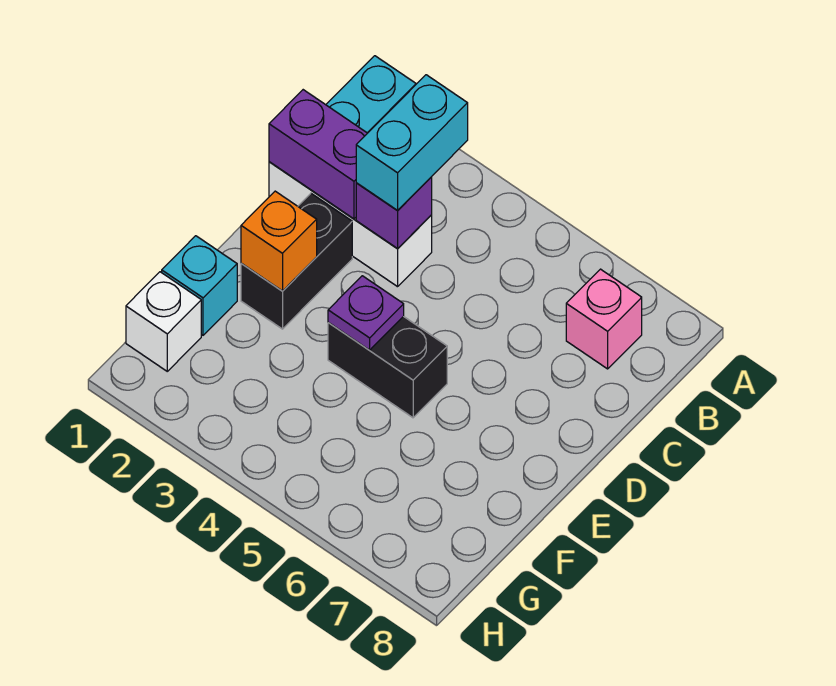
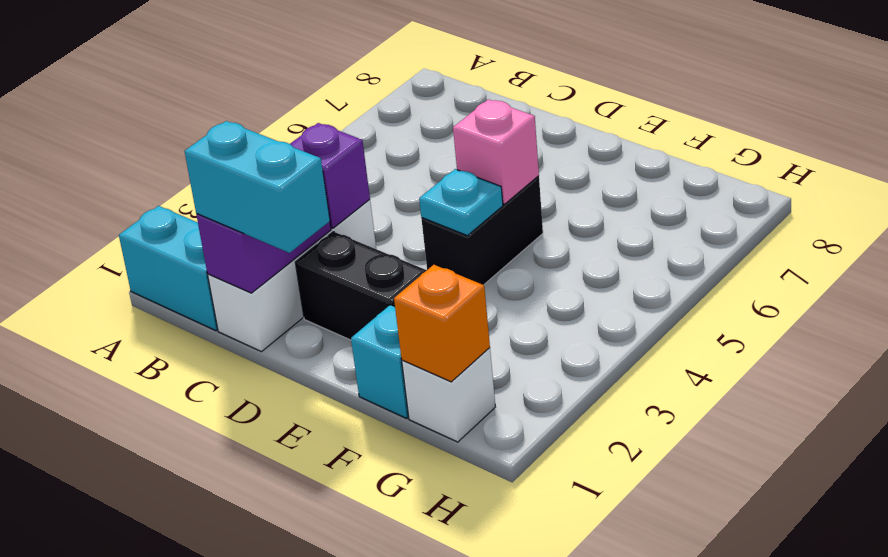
cyan 1x2 brick [356,75,468,211] -> cyan 1x2 brick moved to [185,121,330,253]
pink 1x1 brick [566,269,642,369] -> pink 1x1 brick moved to [453,99,539,204]
orange 1x1 brick [241,191,317,291] -> orange 1x1 brick moved to [394,265,490,382]
purple 1x1 plate [328,276,404,350] -> cyan 1x1 plate [419,169,503,235]

